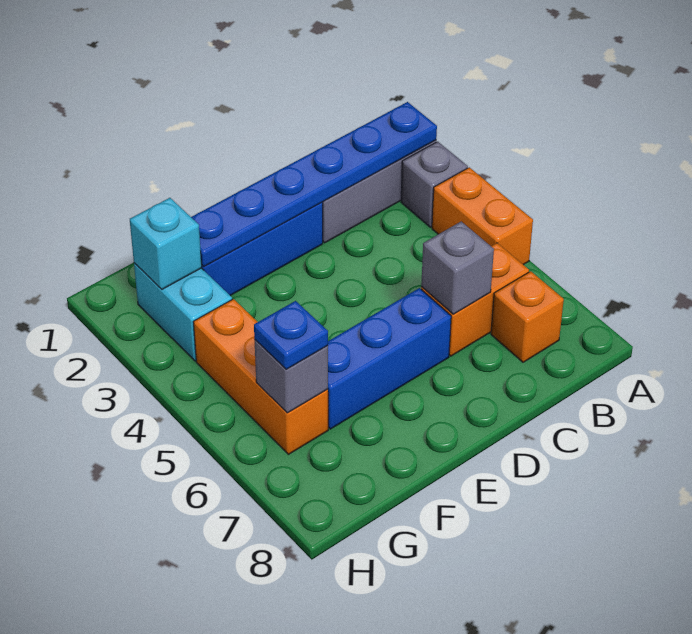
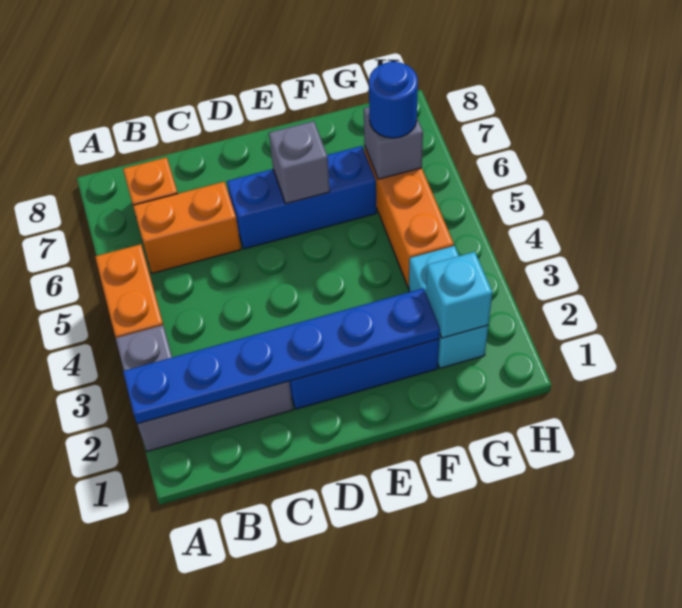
grey 1x1 brick [421,221,494,314] -> grey 1x1 brick moved to [269,121,330,203]
blue 1x1 plate [254,301,328,369] -> blue 1x1 round brick [369,61,418,138]

